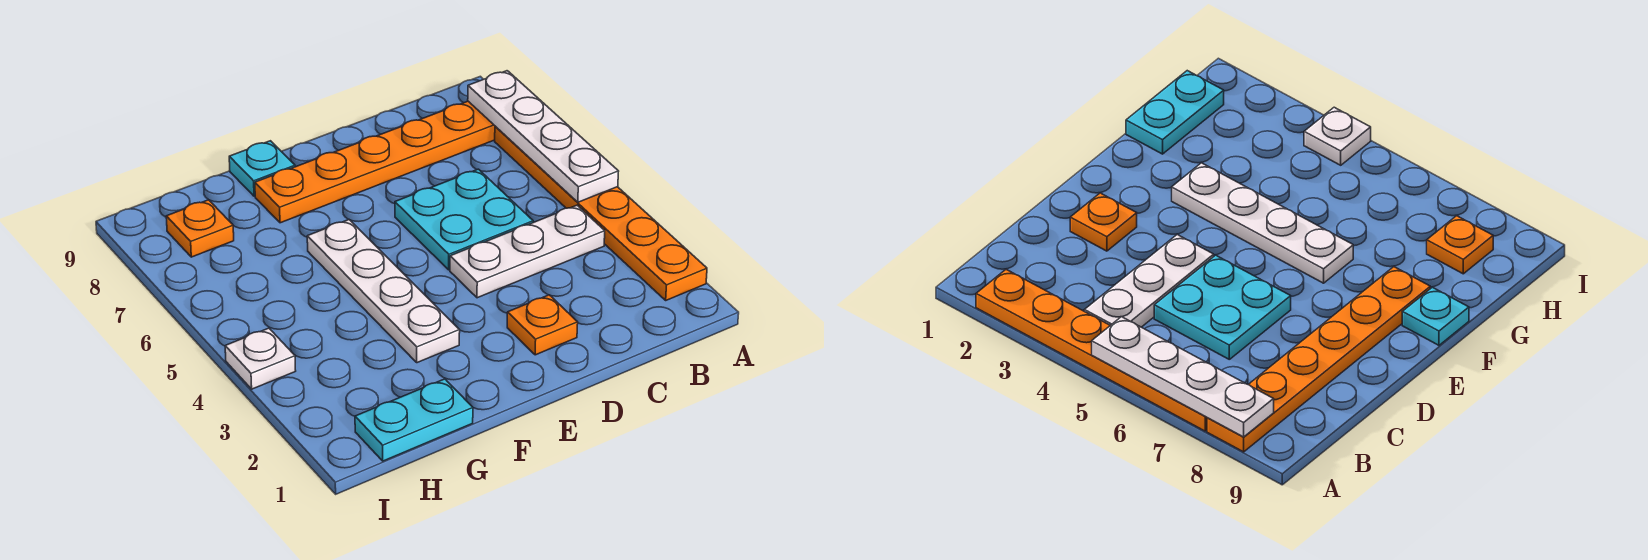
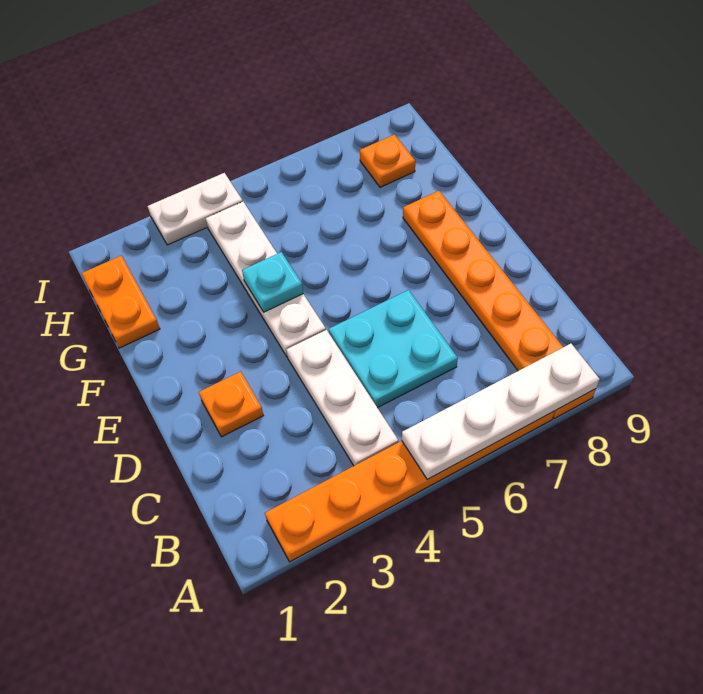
white 1x4 plate [307,220,460,363] -> white 1x4 plate turned to [206,202,326,357]
cyan 1x1 plate [229,141,295,196] -> cyan 1x1 plate moved to [242,252,303,312]
cyan 1x2 plate [355,379,473,461] -> orange 1x2 plate [81,256,160,348]
white 1x1 plate [225,328,296,389] -> white 1x2 plate [148,173,243,245]

